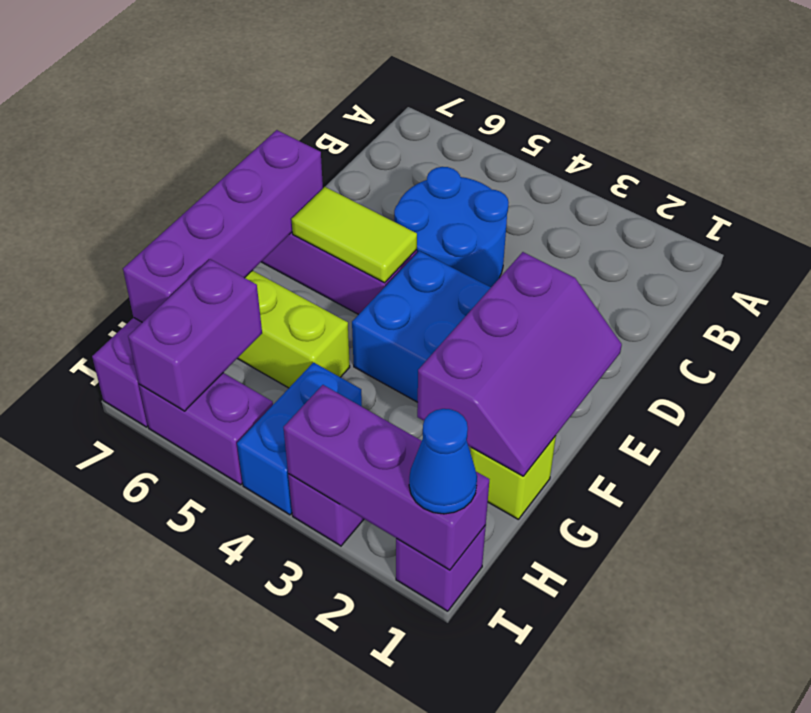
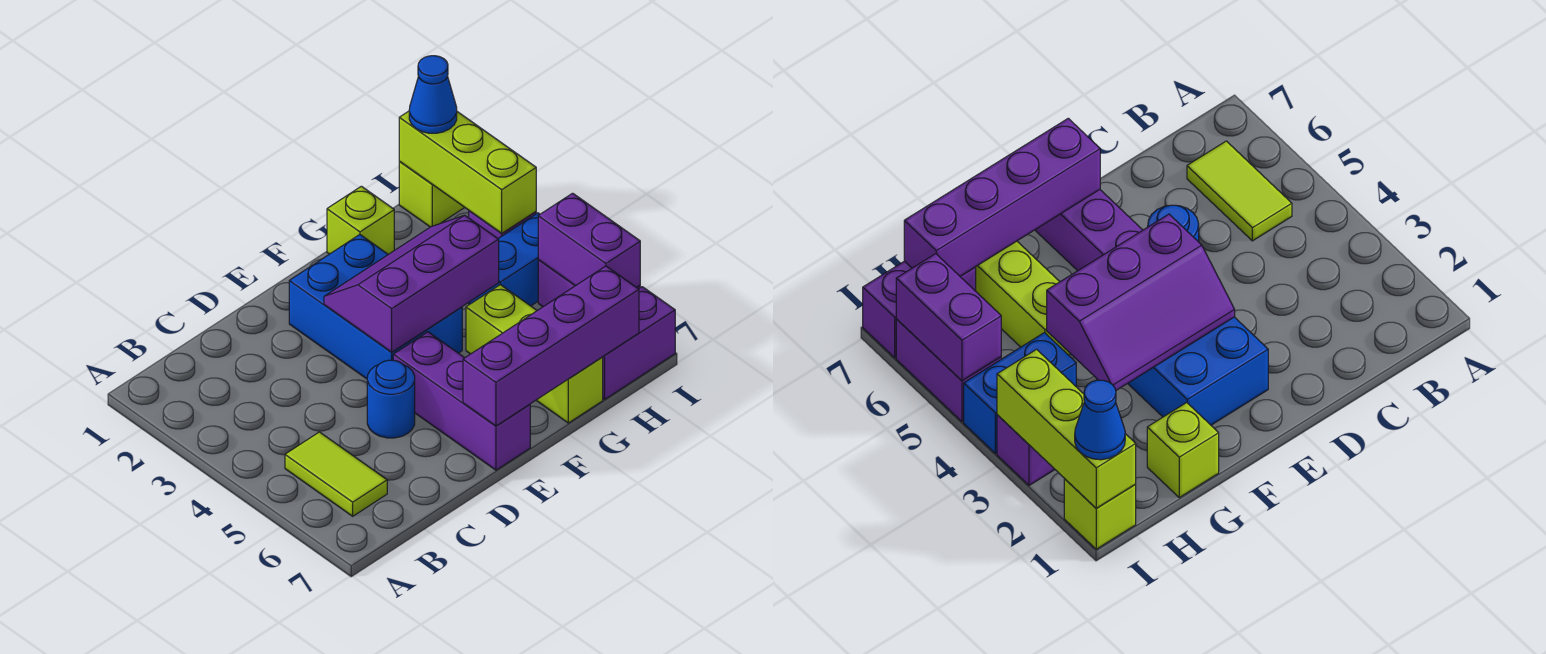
blue 2x2 round brick [394,167,509,287] -> blue 1x1 round brick [367,360,415,438]
purple 2x3 slope [417,252,622,476] -> purple 2x3 slope moved to [324,215,499,352]
lime 1x2 tile [292,187,417,283] -> lime 1x2 tile moved to [285,432,387,516]
purple 1x2 brick [128,259,262,411] -> purple 1x2 brick turned to [538,193,640,287]
purple 1x1 brick [396,525,486,611] -> lime 1x1 brick [399,161,465,227]
purple 1x3 brick [283,385,489,570] -> lime 1x3 brick [399,111,536,233]

